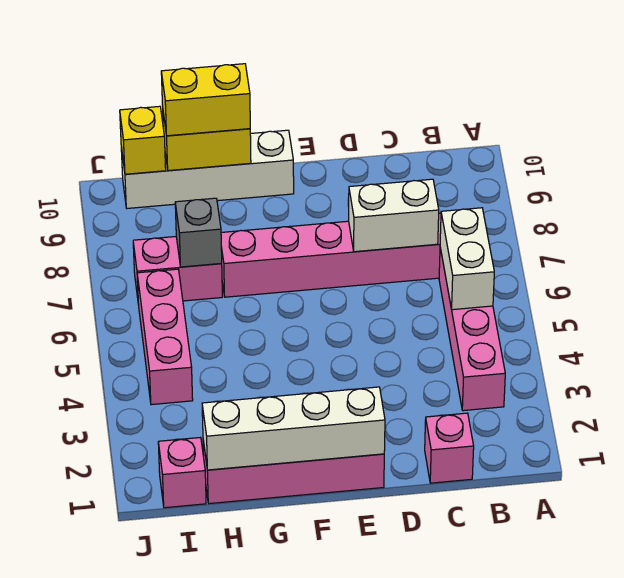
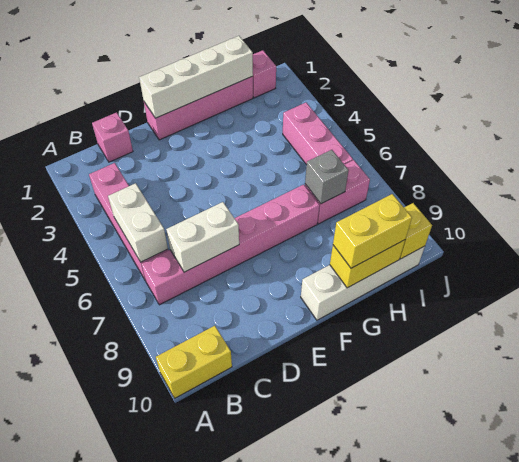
none -> yellow 1x2 brick [156,326,232,398]

